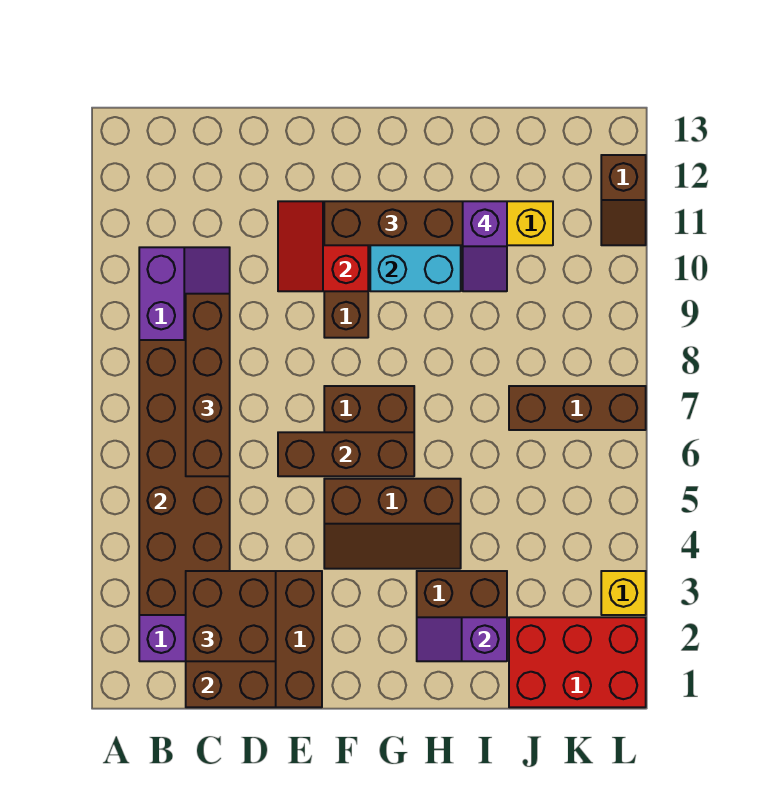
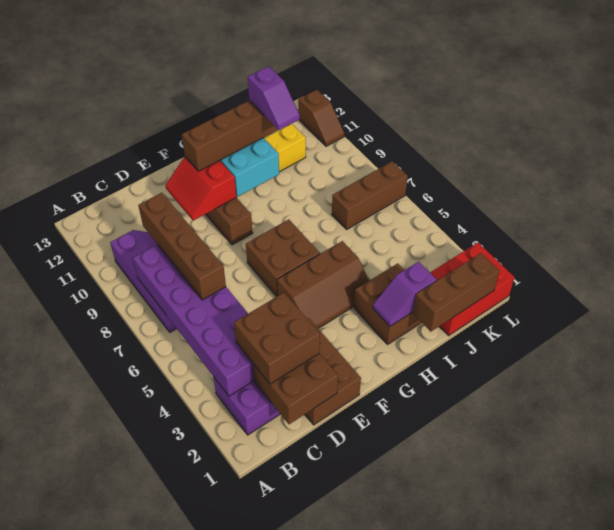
brown 2x6 brick [139,340,230,615] -> purple 2x6 brick [133,244,255,396]
brown 1x3 brick [278,432,414,476] -> brown 1x3 brick moved to [413,253,499,332]
yellow 1x1 brick [601,571,646,615] -> none

